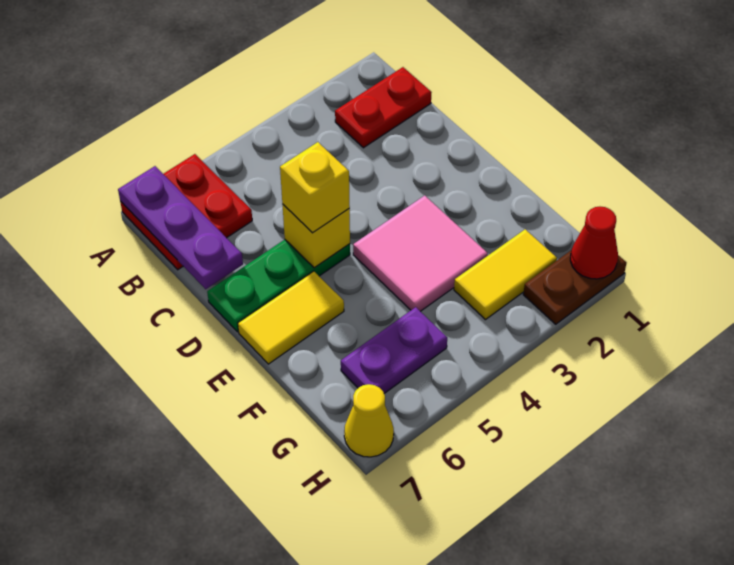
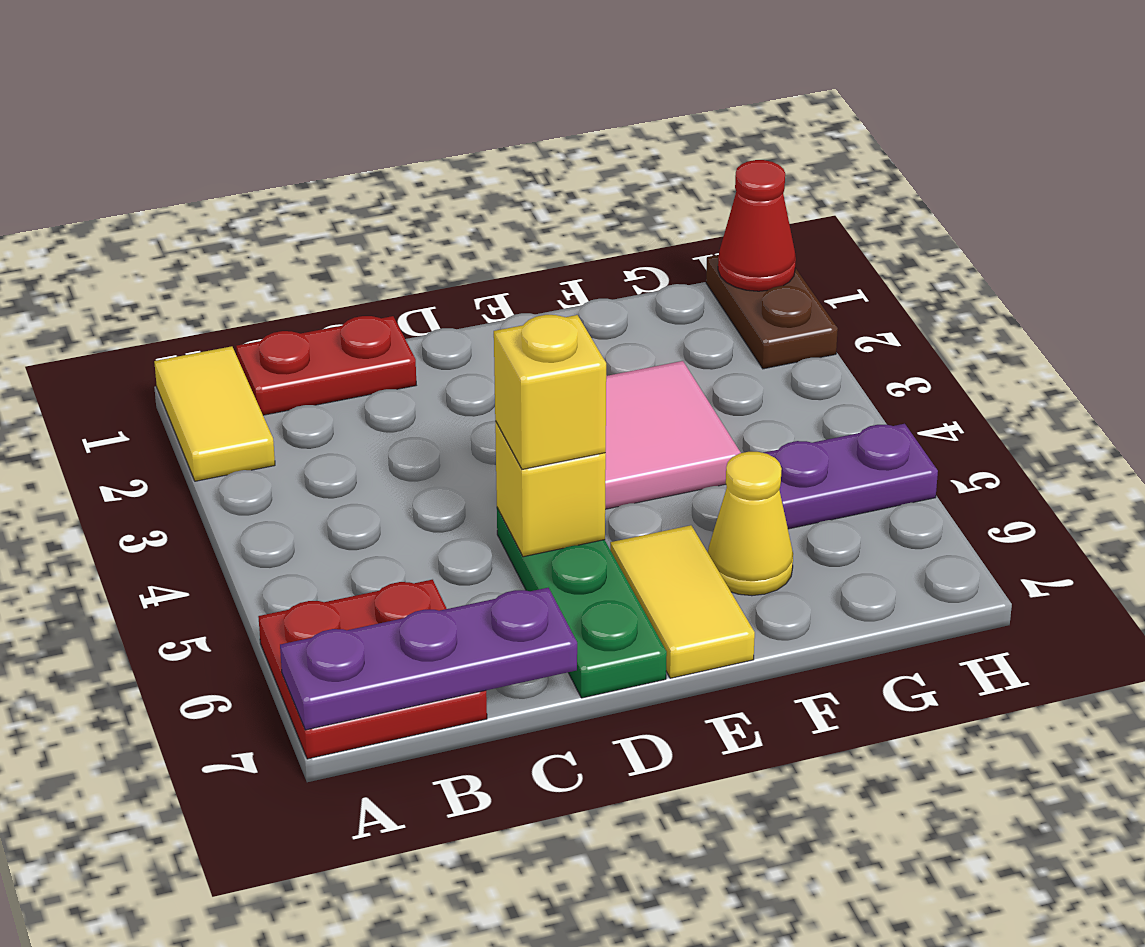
red 1x2 plate [335,67,432,148] -> red 1x2 plate turned to [236,316,416,415]
yellow 1x2 tile [454,229,557,320] -> yellow 1x2 tile moved to [154,346,275,481]
purple 1x2 plate [341,307,447,393] -> purple 1x2 plate turned to [764,424,938,529]
yellow 1x1 cone [344,384,394,457] -> yellow 1x1 cone moved to [708,452,793,596]

